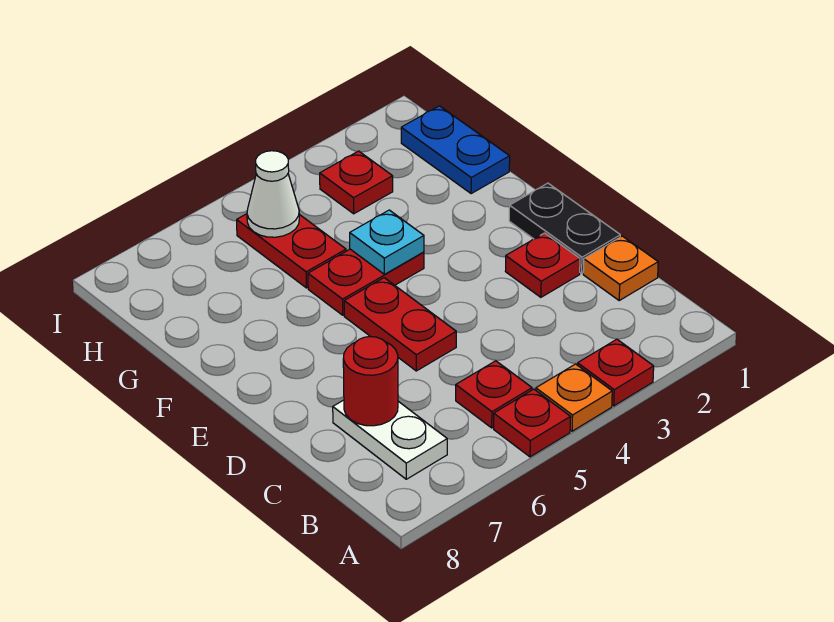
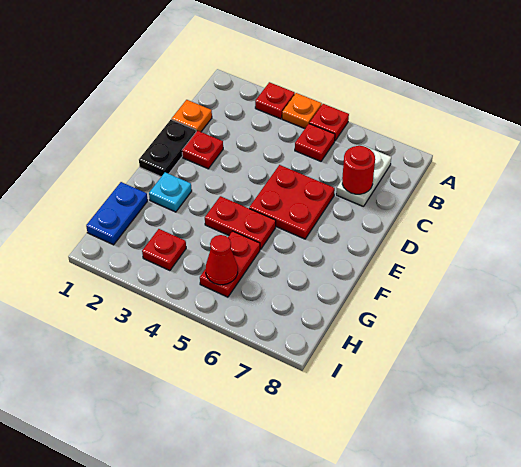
red 1x2 plate [344,278,456,371] -> red 2x2 plate [249,165,335,239]
cyan 1x1 plate [350,210,424,274] -> cyan 1x1 plate moved to [149,172,192,212]
white 1x1 cone [247,151,299,237] -> red 1x1 cone [205,235,238,285]

